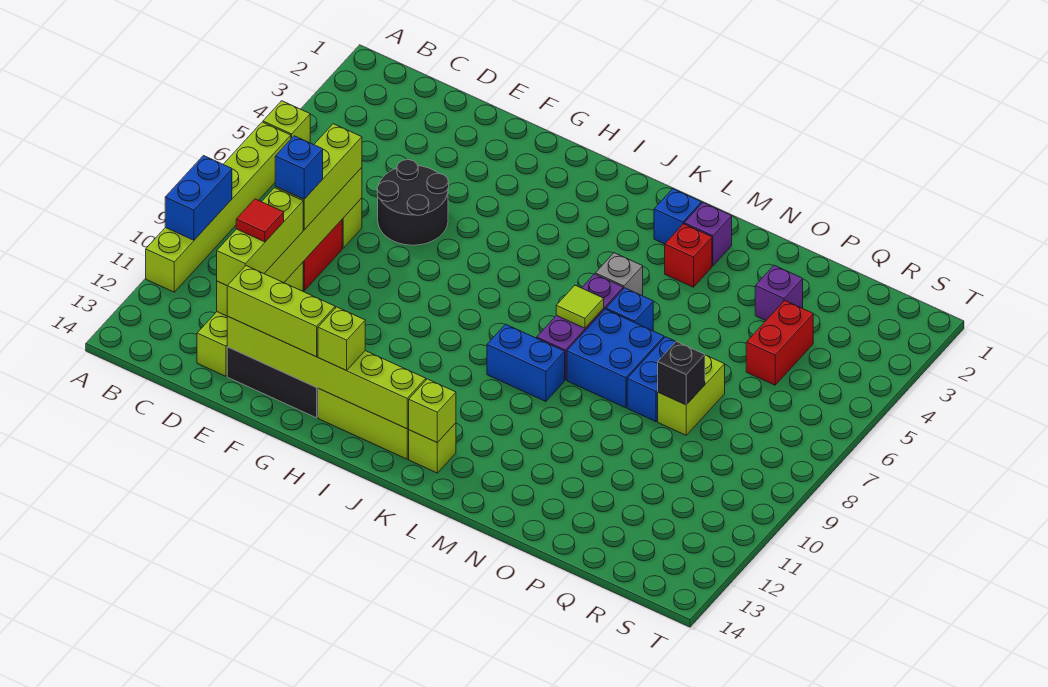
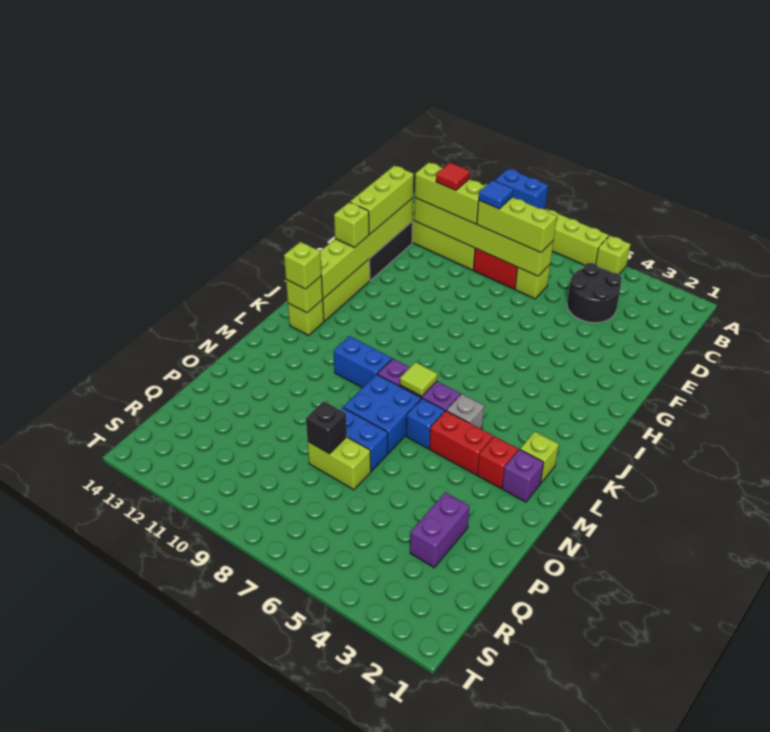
blue 1x1 brick [275,136,323,199] -> blue 1x1 tile [479,180,513,209]
black 2x2 round brick [377,160,449,245] -> black 2x2 round brick moved to [567,263,622,323]
blue 1x2 brick [487,324,565,402] -> blue 1x2 brick turned to [334,336,392,388]
none -> lime 1x1 brick [284,242,322,289]
blue 1x1 brick [654,189,701,244] -> lime 1x1 brick [520,431,559,483]
purple 1x1 brick [755,265,803,320] -> purple 1x2 brick [410,492,470,567]
red 1x2 brick [746,301,813,385] -> red 1x2 brick moved to [429,411,493,475]

